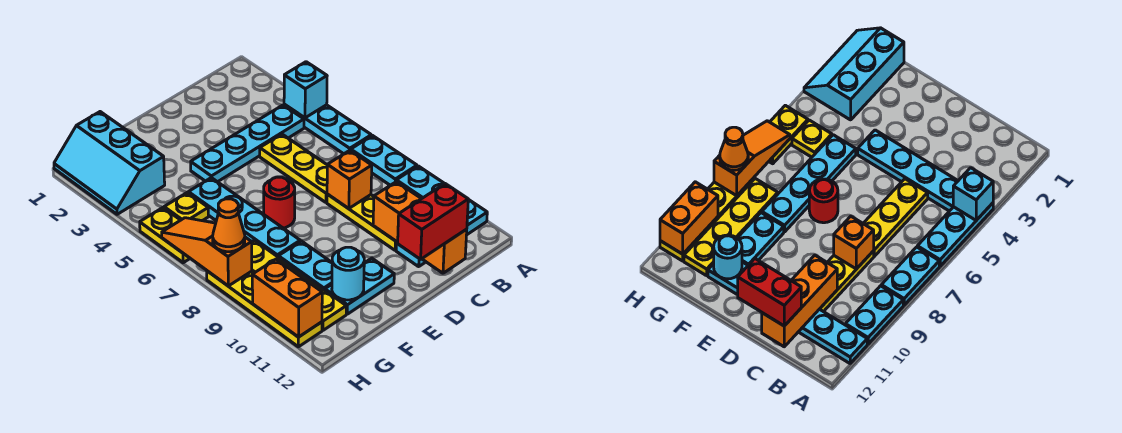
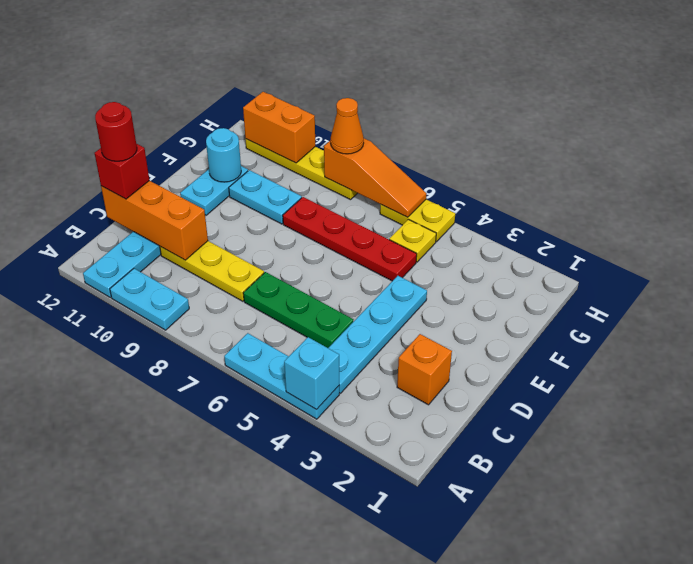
cyan 1x2 plate [351,136,417,185] -> none
yellow 1x3 plate [260,134,327,202] -> green 1x3 plate [243,272,353,348]
orange 1x1 brick [327,150,372,209] -> orange 1x1 brick moved to [397,334,452,405]
red 1x2 brick [397,184,468,259] -> red 1x1 brick [95,144,149,199]
red 1x1 round brick [264,177,295,228] -> red 1x1 round brick moved to [95,102,137,161]
cyan 1x4 plate [188,178,300,257] -> red 1x4 plate [283,197,417,281]
cyan 2x3 slope [54,112,165,214] -> none
yellow 1x4 plate [252,240,346,330] -> none

